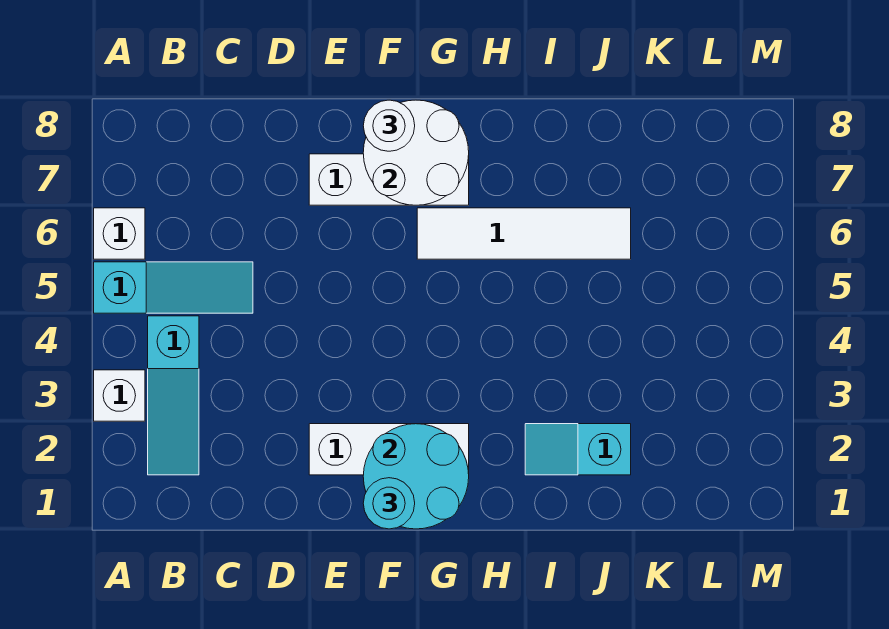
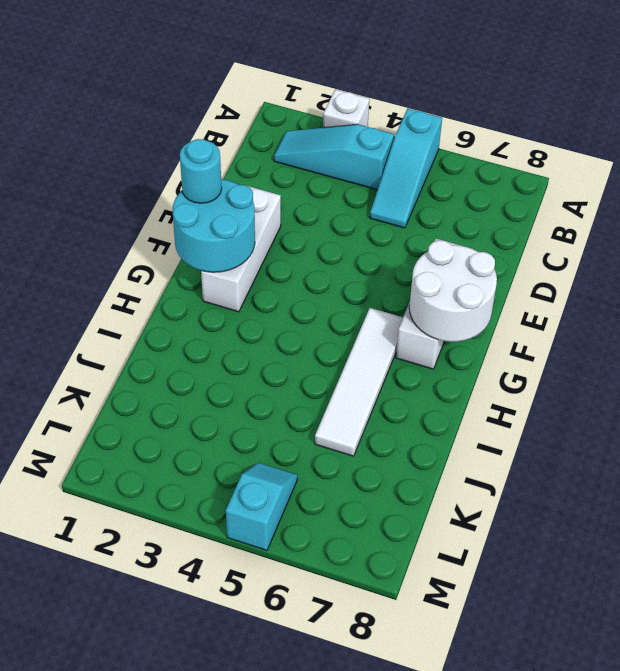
white 1x1 brick [94,208,145,259] -> none
white 1x1 round brick [363,100,415,151] -> none
cyan 1x2 slope [525,424,631,475] -> cyan 1x2 slope moved to [226,463,297,550]

